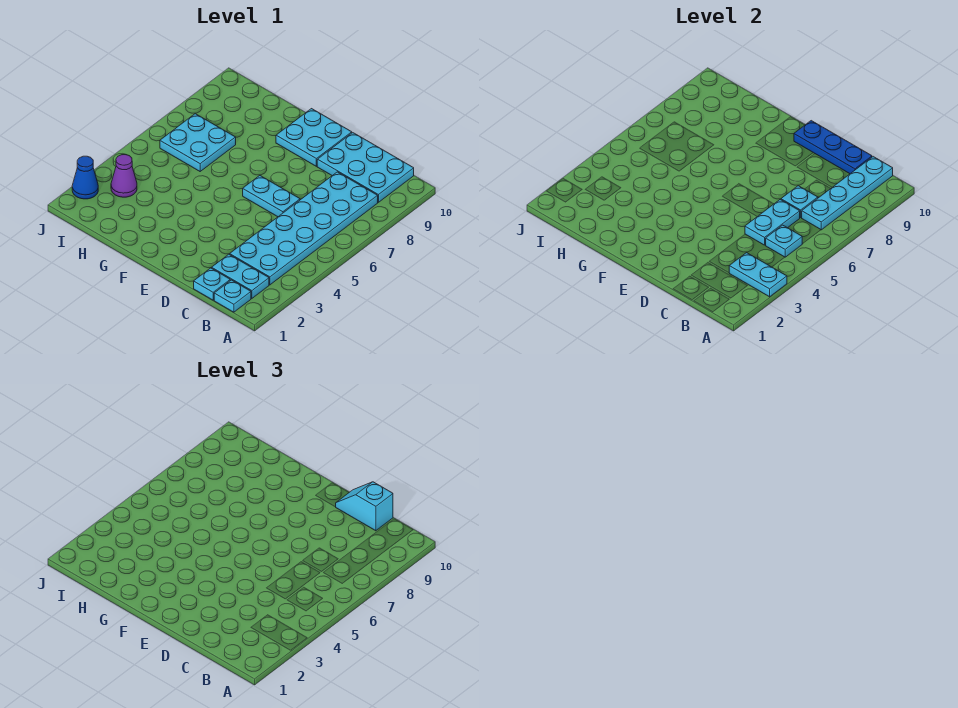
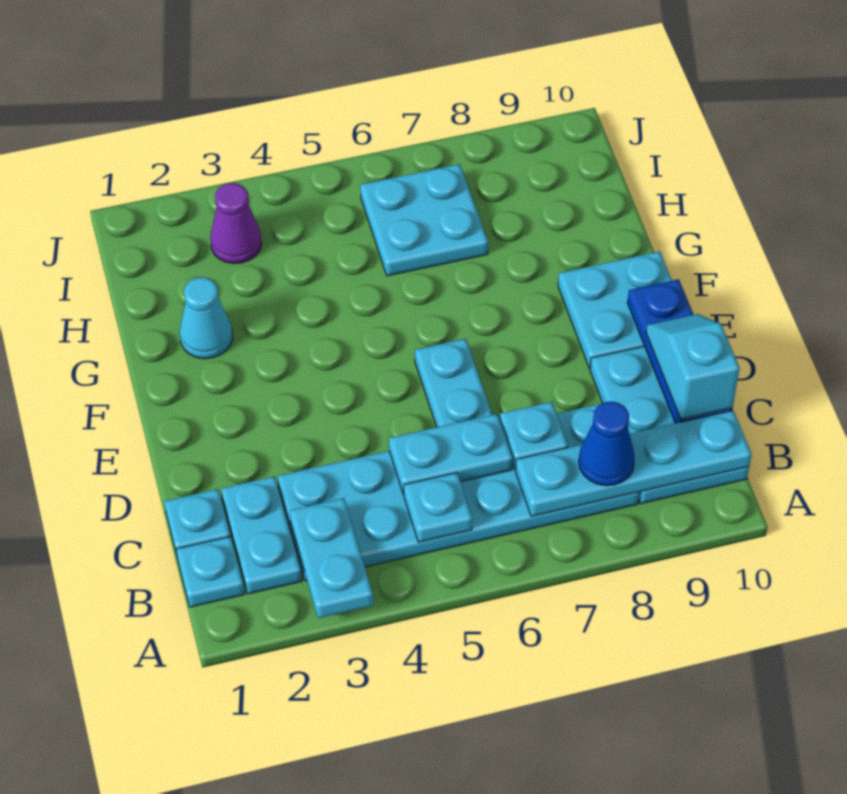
none -> cyan 1x1 cone [180,277,233,359]
blue 1x1 cone [72,156,98,199] -> blue 1x1 cone moved to [579,402,635,486]

